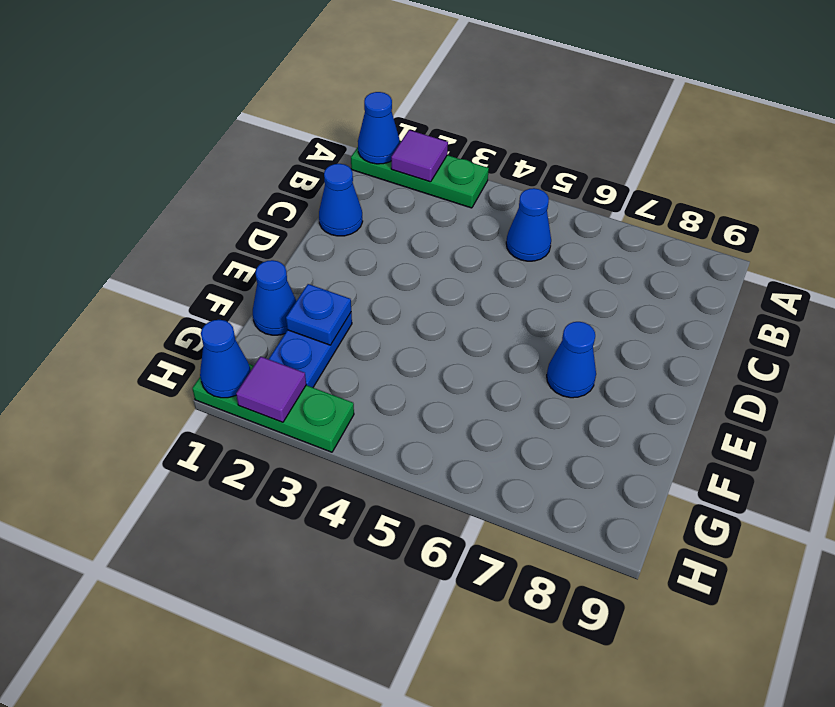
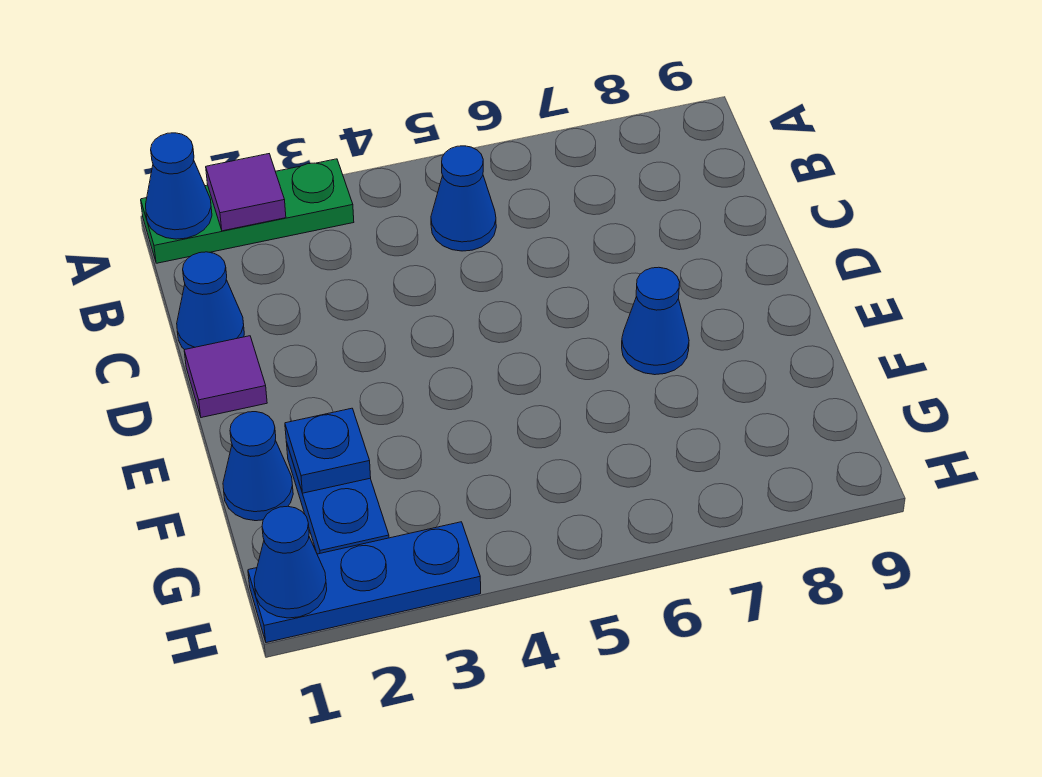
green 1x3 plate [192,364,354,452] -> blue 1x3 plate [248,522,481,643]
purple 1x1 tile [236,356,306,422] -> purple 1x1 tile moved to [184,336,267,418]

